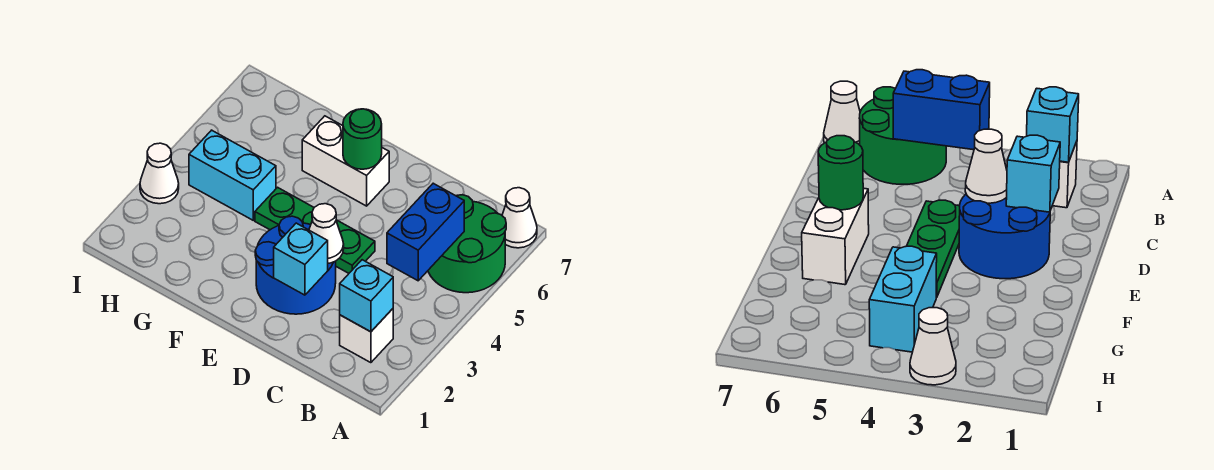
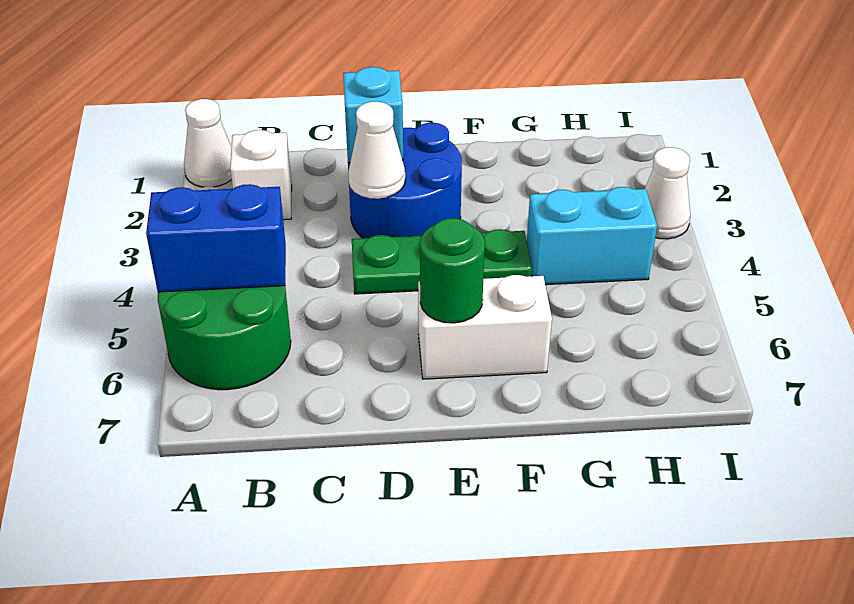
white 1x1 cone [502,188,537,248] -> white 1x1 cone moved to [184,99,232,187]
cyan 1x1 brick [340,260,393,332] -> none
blue 1x2 brick [387,183,464,281] -> blue 1x2 brick turned to [146,184,286,292]

